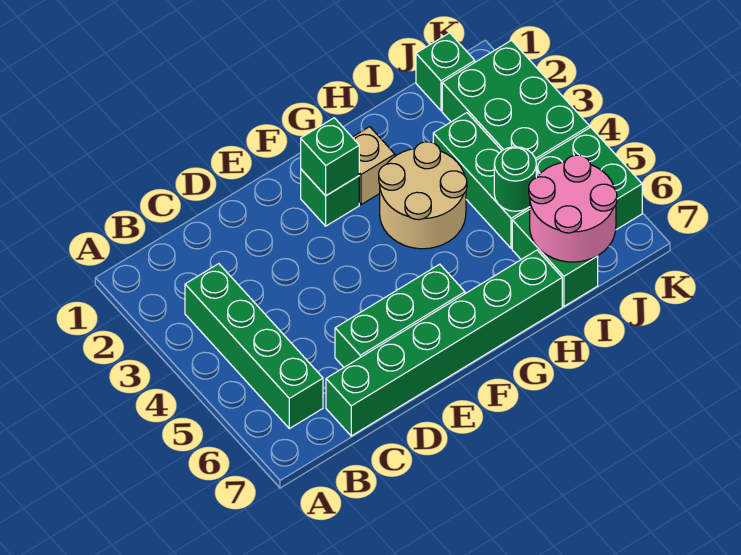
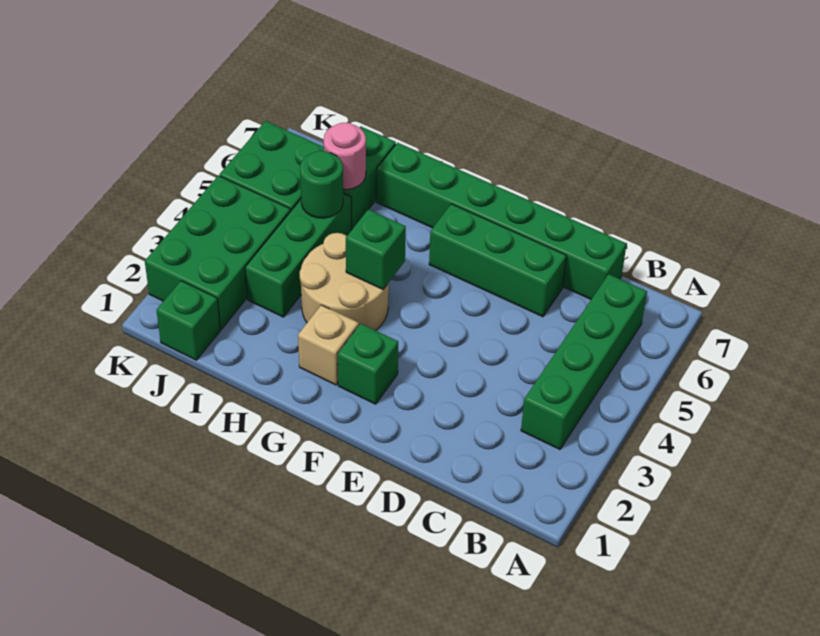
green 1x1 brick [301,118,359,196] -> green 1x1 brick moved to [346,209,406,289]
pink 2x2 round brick [529,155,617,262] -> pink 1x1 round brick [324,123,366,190]

